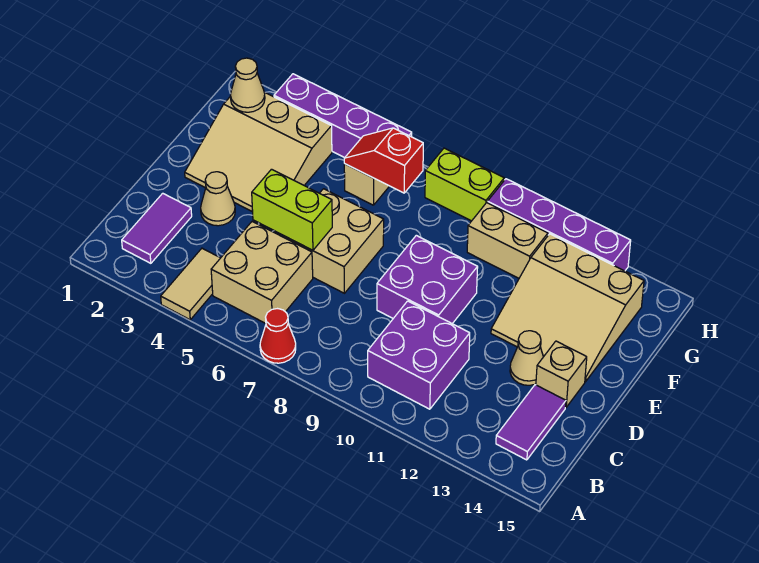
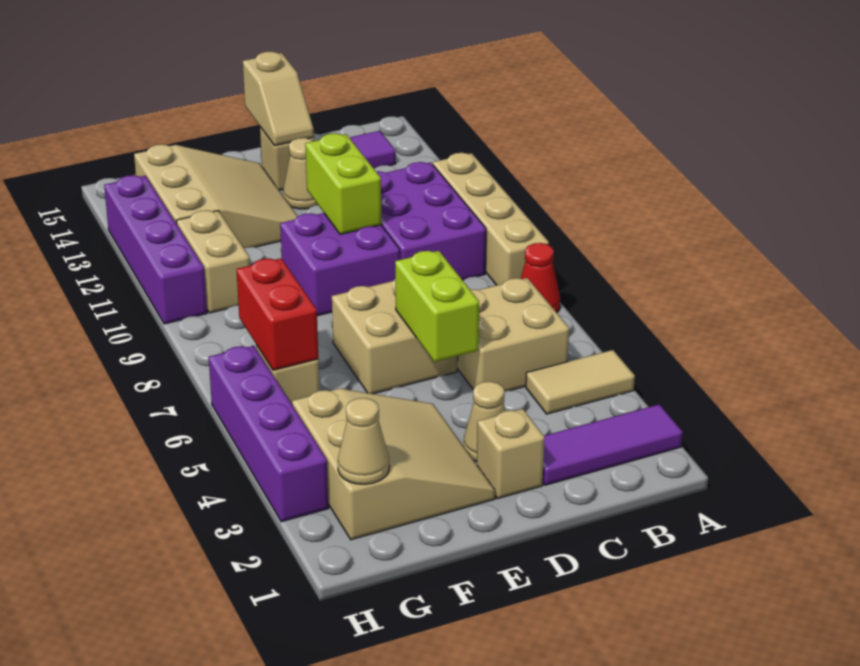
none -> tan 1x4 brick [433,153,549,285]
purple 1x2 tile [122,193,192,263] -> purple 1x3 tile [543,404,683,485]
purple 2x2 brick [368,301,470,409] -> purple 2x3 brick [377,162,486,280]
none -> tan 1x1 brick [477,409,545,498]
none -> tan 1x2 slope [243,52,314,146]
red 1x2 slope [344,128,423,193] -> red 1x2 brick [236,258,318,370]
lime 1x2 brick [425,148,504,221] -> lime 1x2 brick moved to [305,133,381,234]

